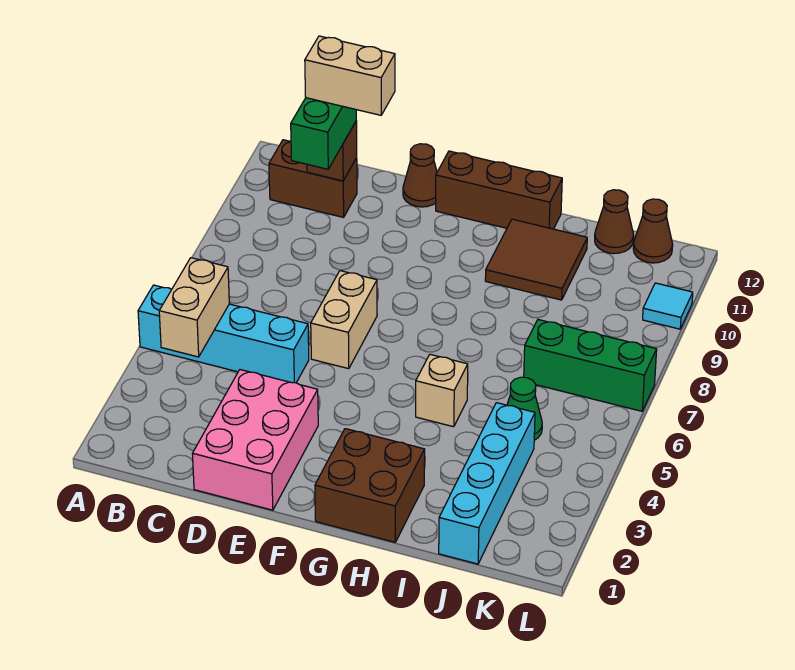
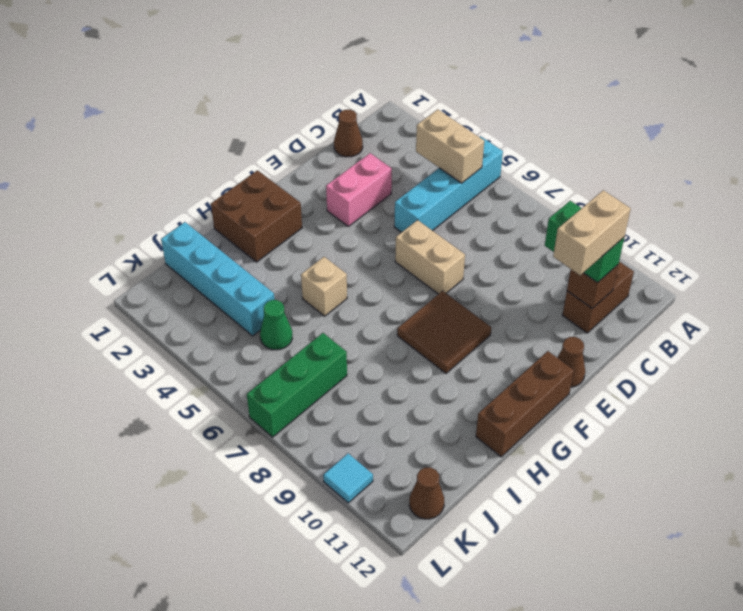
pink 2x3 brick [192,370,318,510] -> pink 1x2 brick [326,153,392,226]
brown 2x2 tile [485,219,587,300] -> brown 2x2 tile moved to [397,291,491,373]
brown 1x1 cone [595,190,634,254] -> brown 1x1 cone moved to [334,110,363,157]

